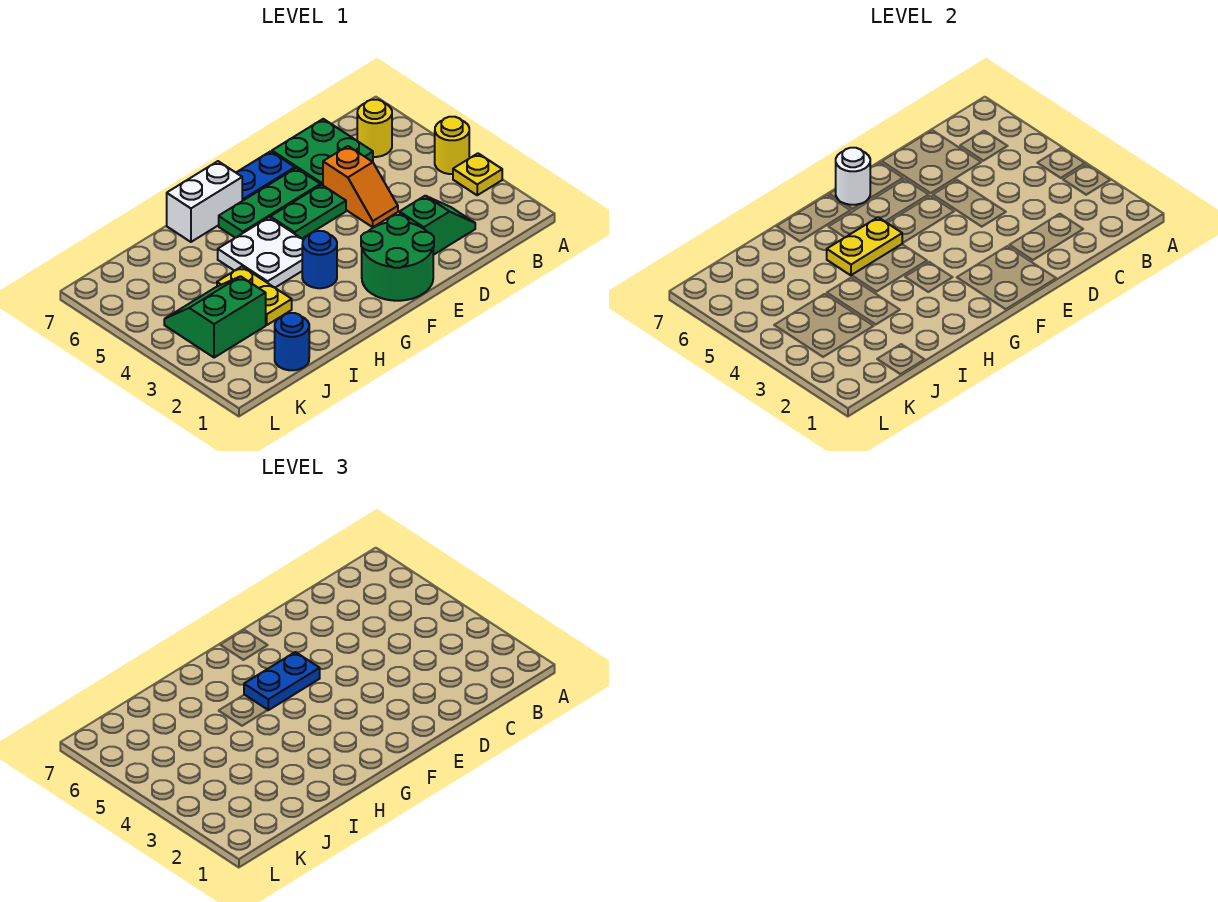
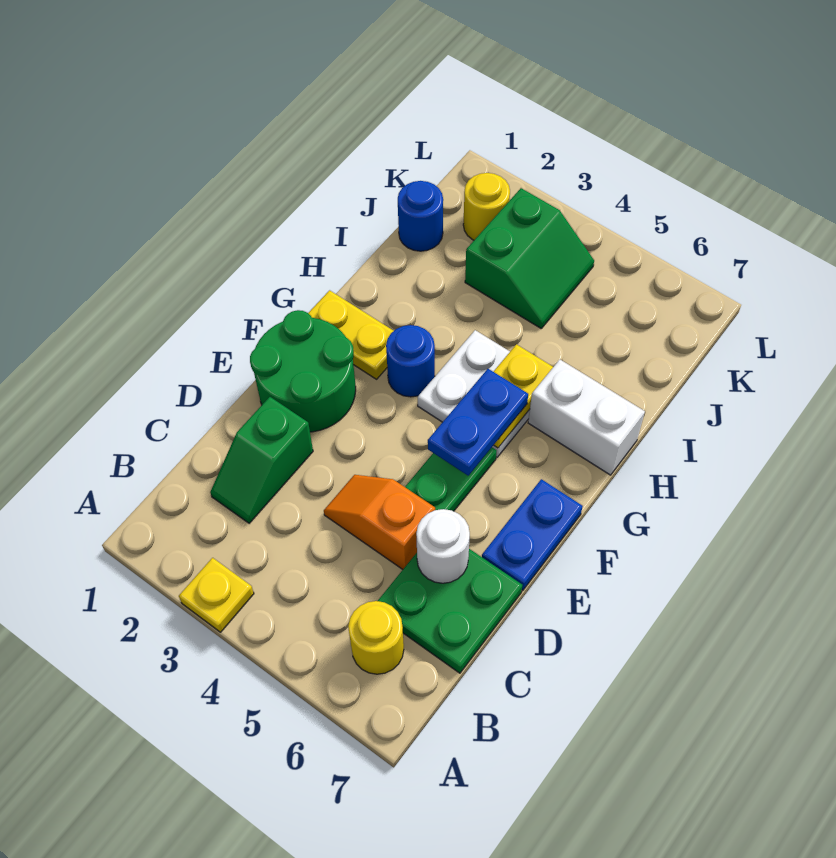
yellow 1x1 round brick [435,117,469,174] -> yellow 1x1 round brick moved to [463,173,510,240]
green 1x3 plate [219,168,320,238] -> none
white 1x1 round brick [836,148,870,205] -> white 1x1 round brick moved to [416,509,470,583]
white 1x2 brick [167,161,242,242] -> white 1x2 brick turned to [528,360,645,475]
yellow 1x2 plate [217,267,292,325] -> yellow 1x2 plate moved to [308,290,393,379]

